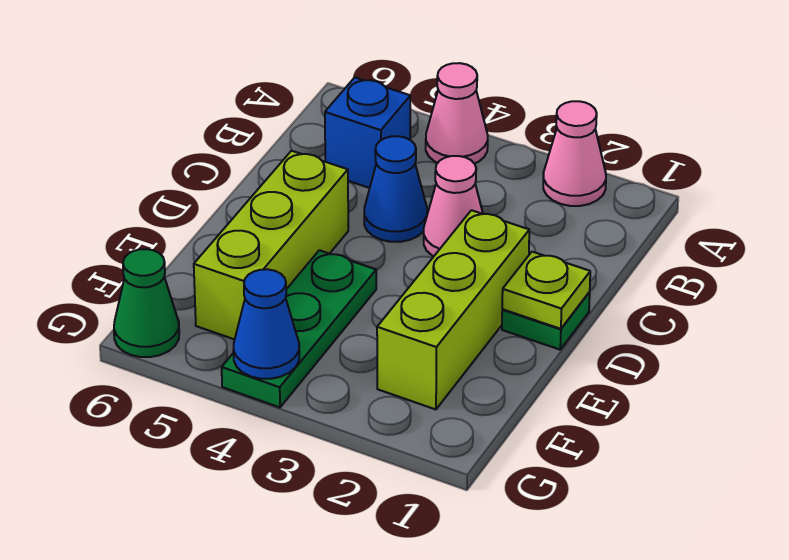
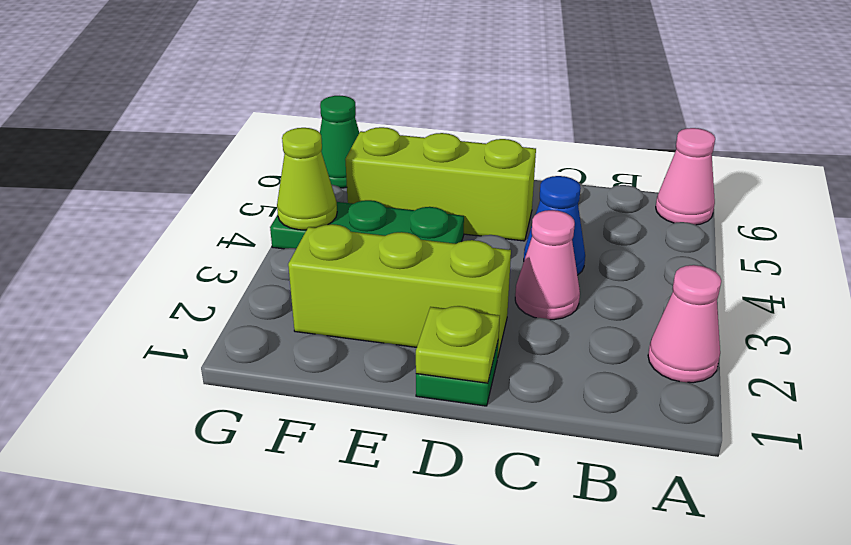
pink 1x1 cone [426,63,488,164] -> pink 1x1 cone moved to [656,128,715,225]
blue 1x1 brick [325,78,410,188] -> none
blue 1x1 cone [233,269,299,379] -> lime 1x1 cone [277,128,337,230]

